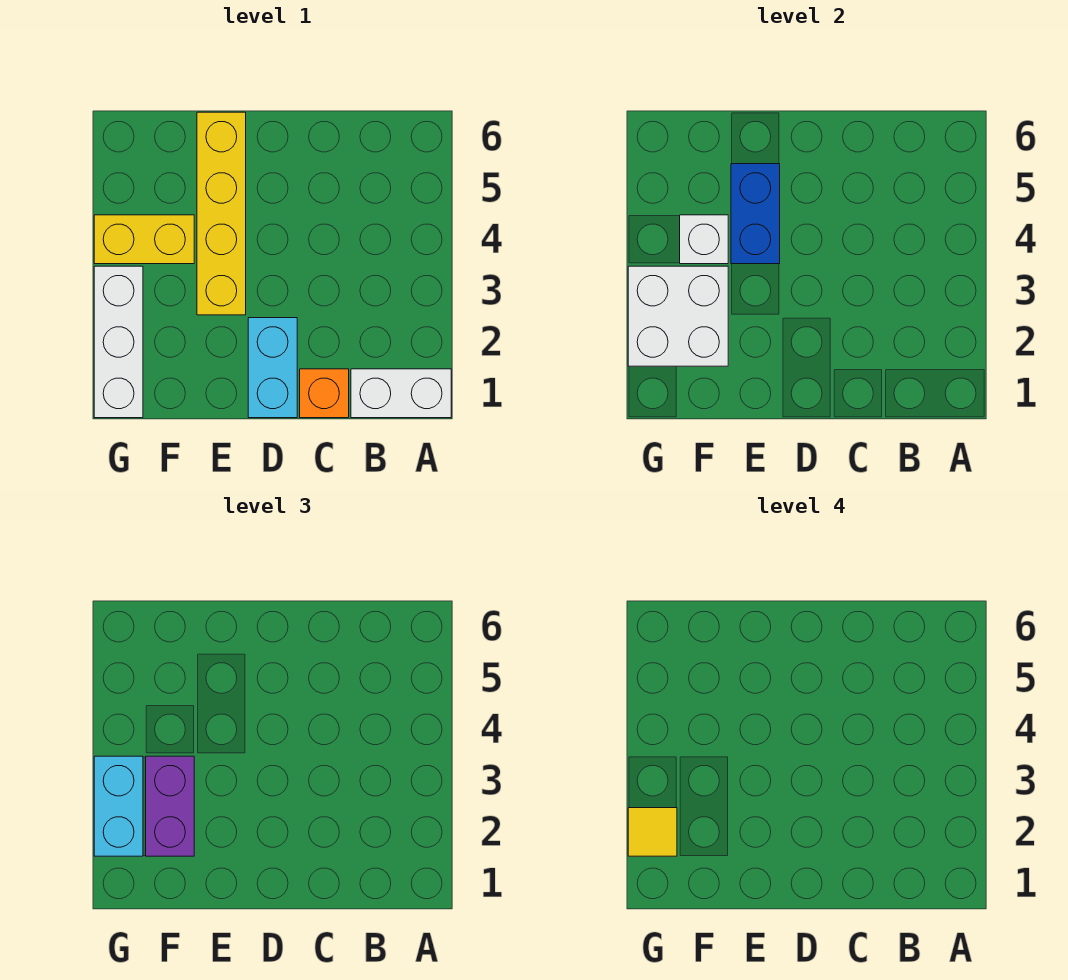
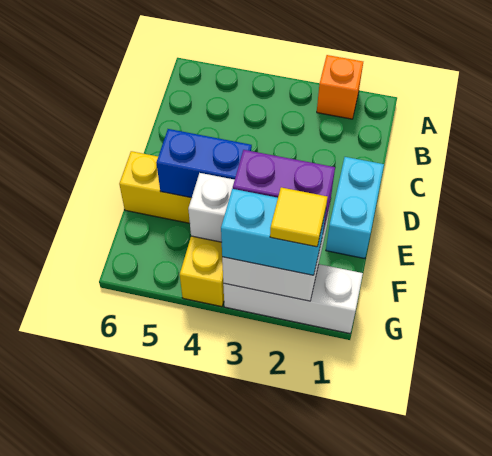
white 1x2 brick [351,369,451,418] -> none
orange 1x1 brick [300,369,349,418] -> orange 1x1 brick moved to [317,55,363,119]
cyan 1x2 brick [248,318,297,418] -> cyan 1x2 brick turned to [326,157,384,259]

